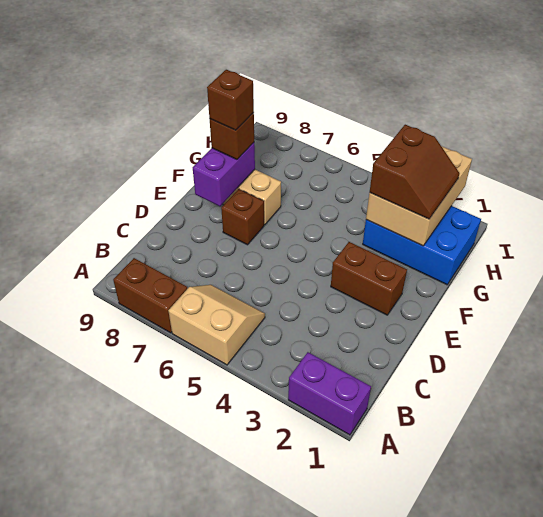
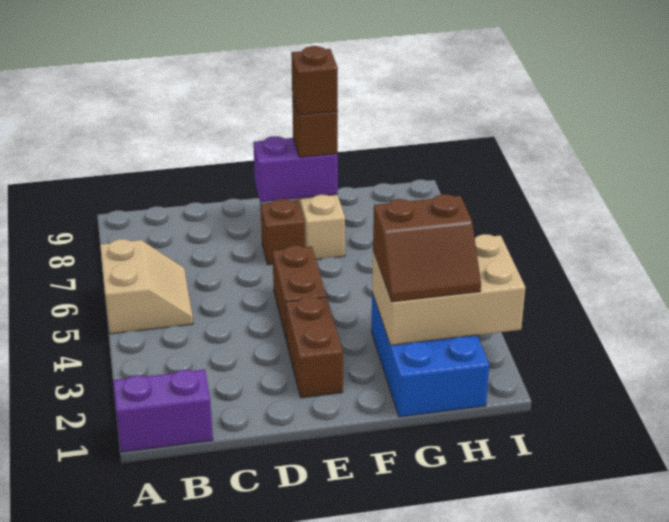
purple 1x2 brick [288,352,371,435] -> purple 1x2 brick turned to [113,369,213,452]
brown 1x2 brick [113,258,187,333] -> brown 1x2 brick moved to [272,245,327,341]

